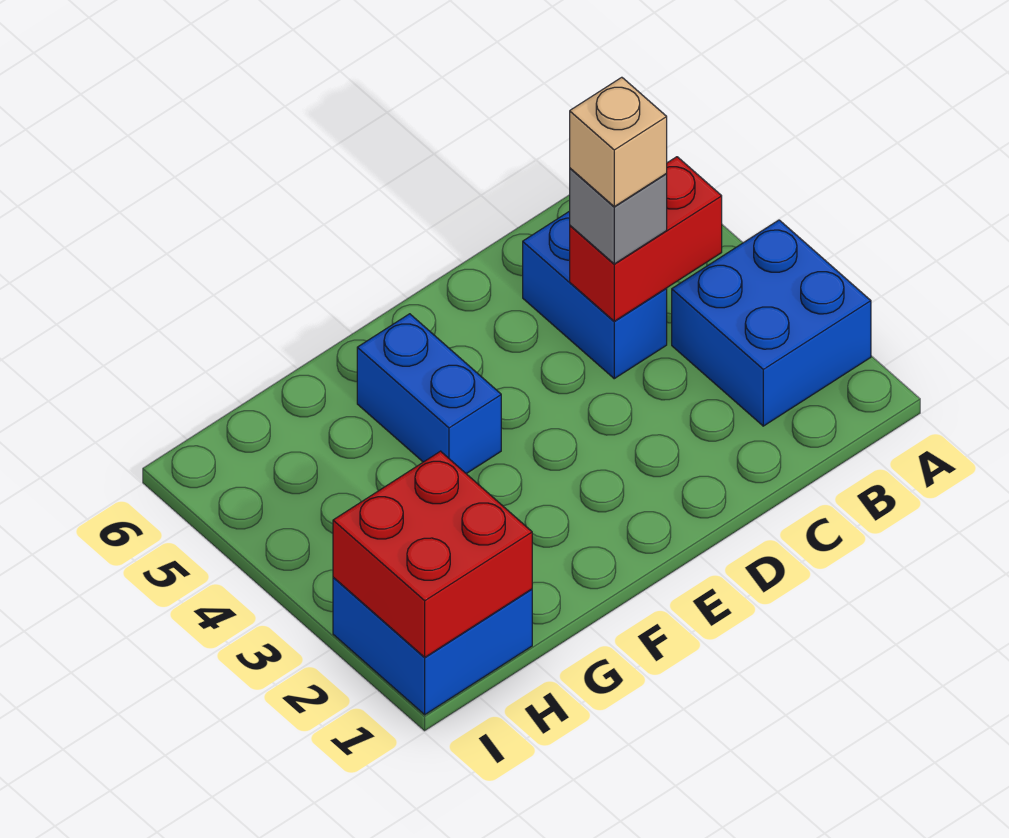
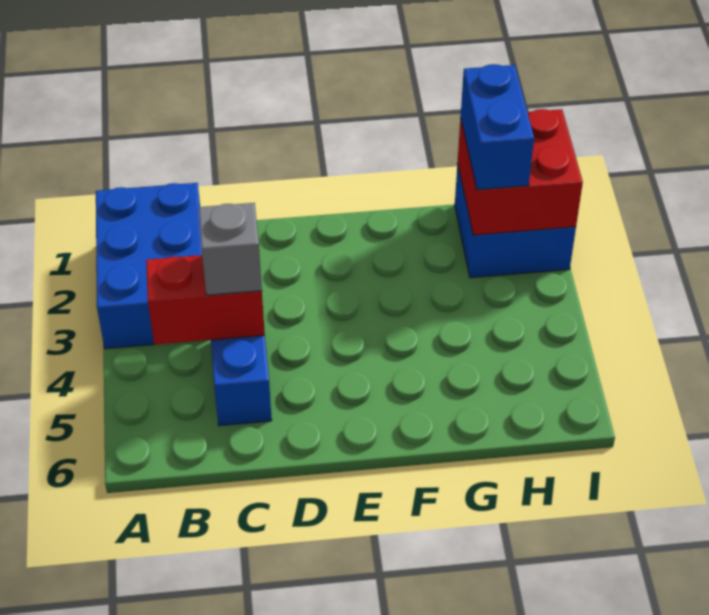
blue 2x2 brick [672,220,871,426] -> blue 2x3 brick [96,183,202,349]
tan 1x1 brick [570,77,667,207] -> none
blue 1x2 brick [357,314,501,474] -> blue 1x2 brick moved to [461,64,534,190]

